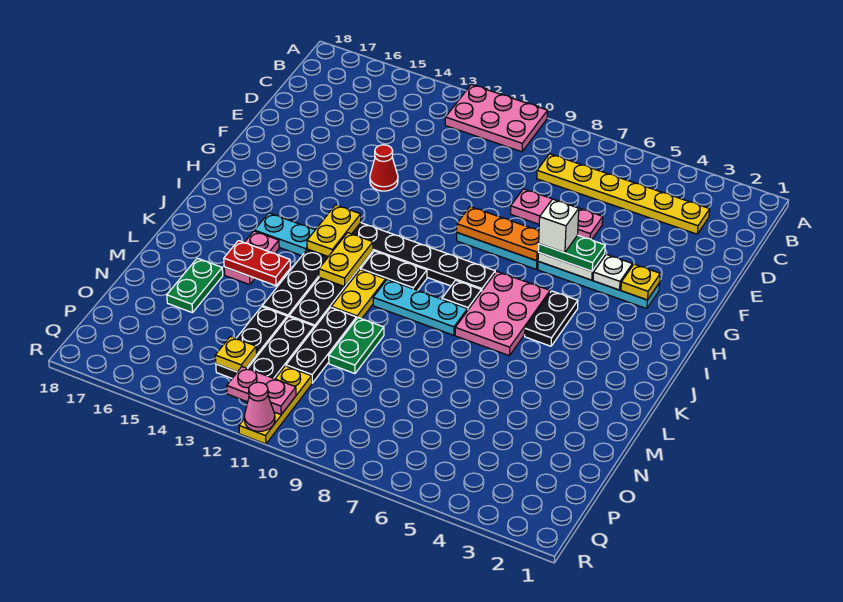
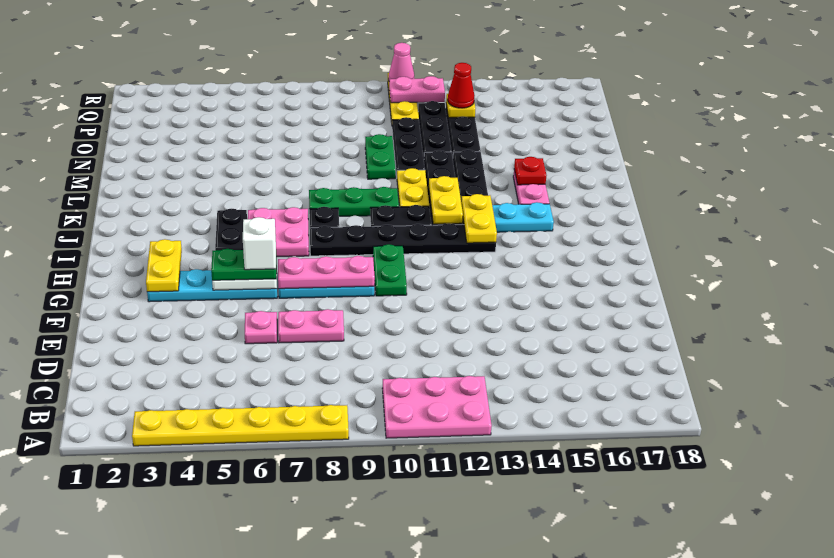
yellow 1x6 plate [537,154,710,234] -> yellow 1x6 plate moved to [132,405,349,446]
red 1x1 cone [370,145,398,191] -> red 1x1 cone moved to [448,63,475,108]
yellow 1x1 plate [621,264,660,300] -> yellow 1x2 plate [146,239,182,292]
white 1x1 plate [593,254,632,290] -> none
orange 1x3 plate [457,207,539,261] -> pink 1x3 plate [278,256,375,289]
pink 2x3 plate [455,271,550,355] -> pink 2x2 plate [248,207,309,257]
cyan 1x3 plate [373,280,467,335] -> green 1x3 plate [309,187,399,216]
red 1x2 plate [224,241,290,286] -> red 1x1 plate [514,157,547,185]
green 1x2 plate [167,258,223,313] -> green 1x2 plate moved to [373,244,407,296]

